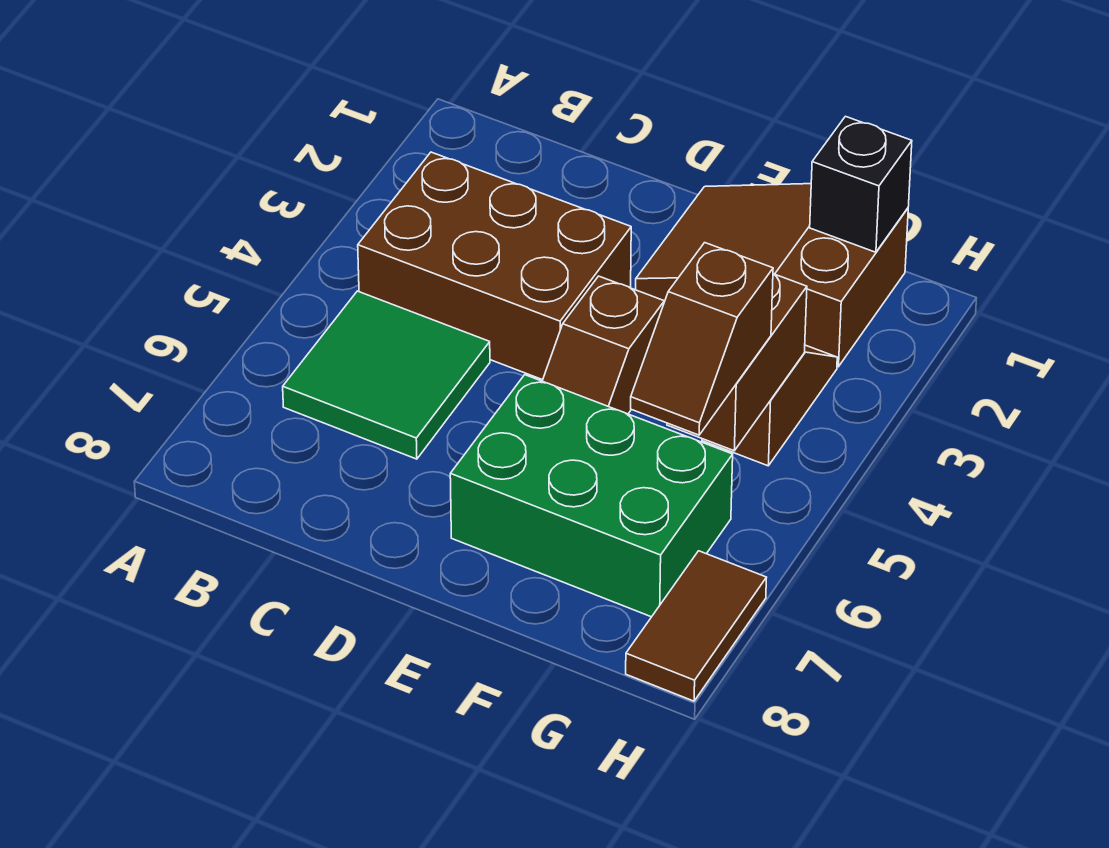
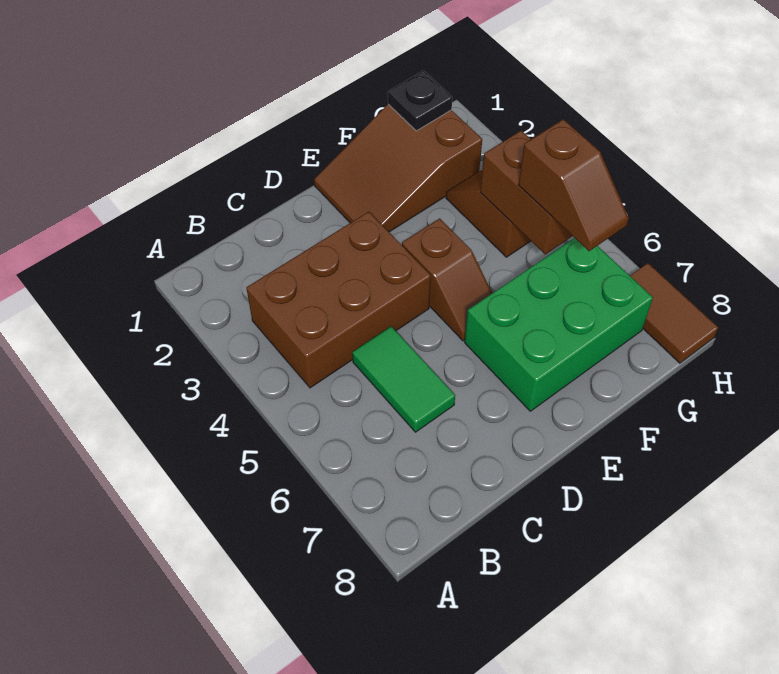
green 2x2 tile [283,291,490,459] -> green 1x2 tile [352,326,455,432]
black 1x1 brick [810,116,912,252] -> black 1x1 plate [388,71,452,131]

